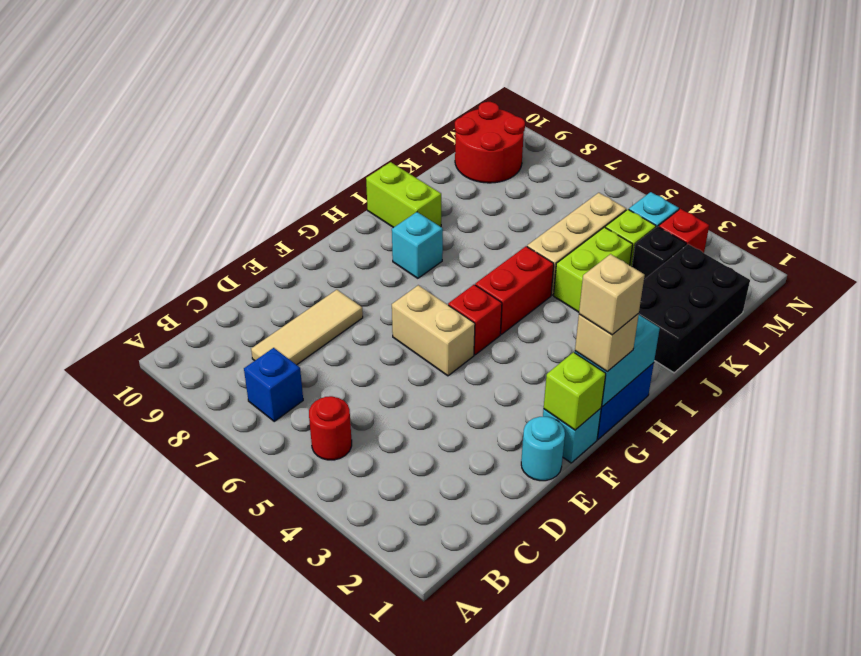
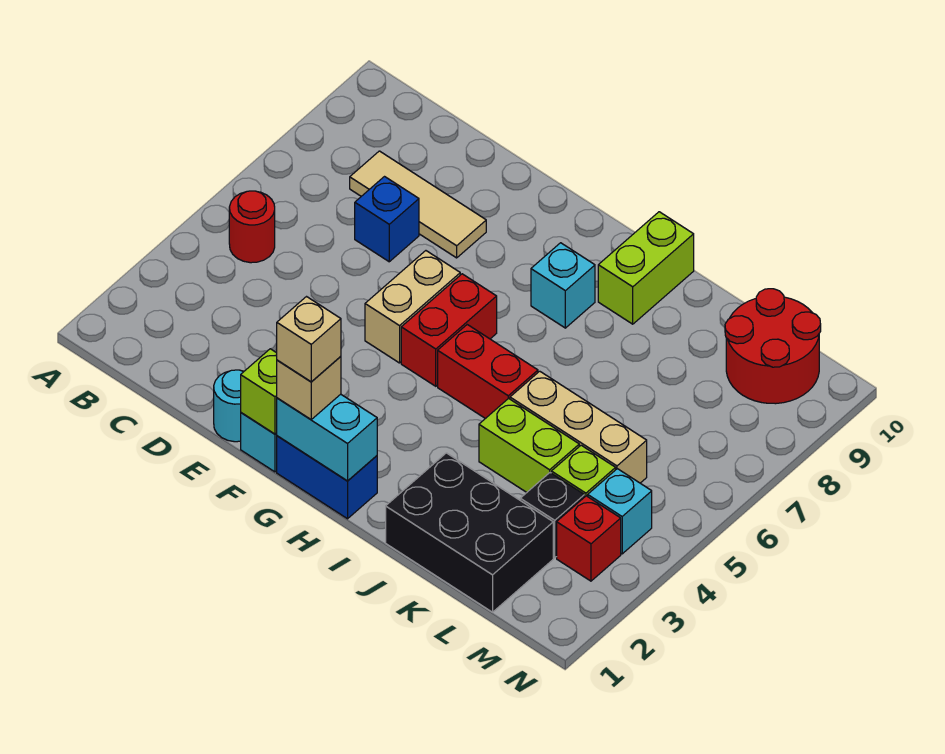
blue 1x1 brick [244,348,303,421] -> blue 1x1 brick moved to [355,177,419,262]
red 1x1 brick [448,285,502,355] -> red 1x2 brick [401,274,497,386]

